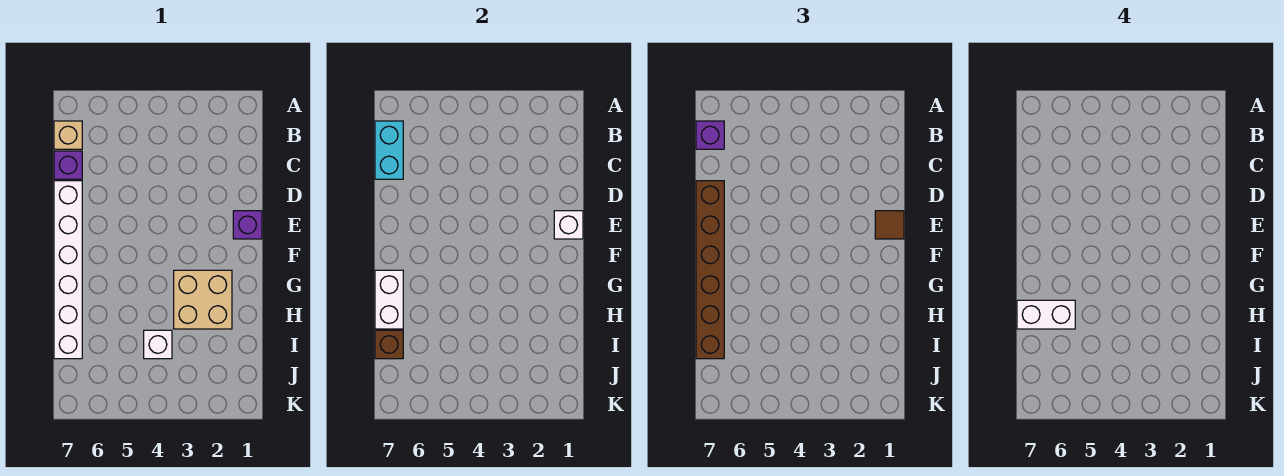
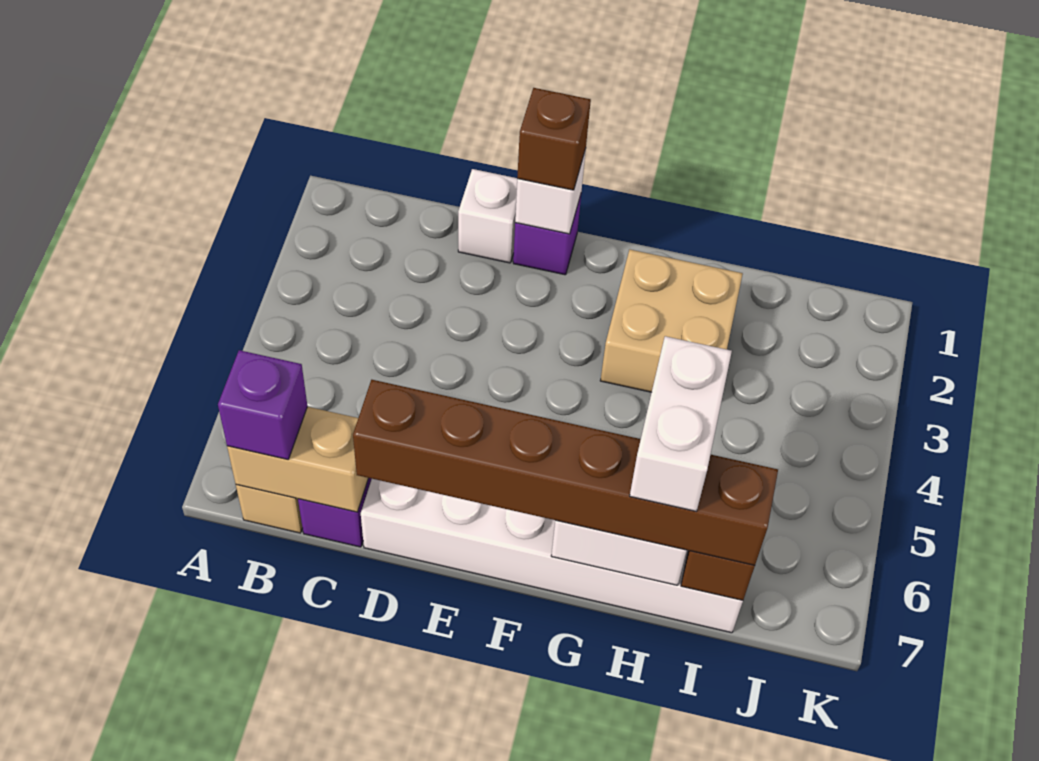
cyan 1x2 brick [375,121,403,179] -> tan 1x2 brick [227,407,368,512]
brown 1x1 tile [875,211,904,239] -> brown 1x1 brick [517,88,591,190]
white 1x1 brick [144,330,172,359] -> white 1x1 brick moved to [458,169,517,263]

